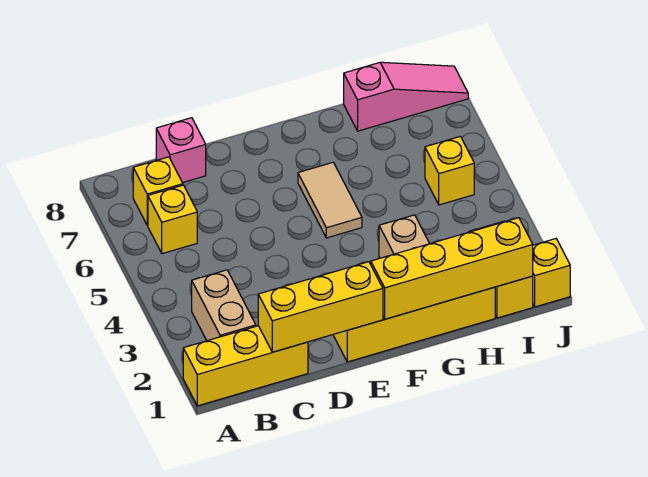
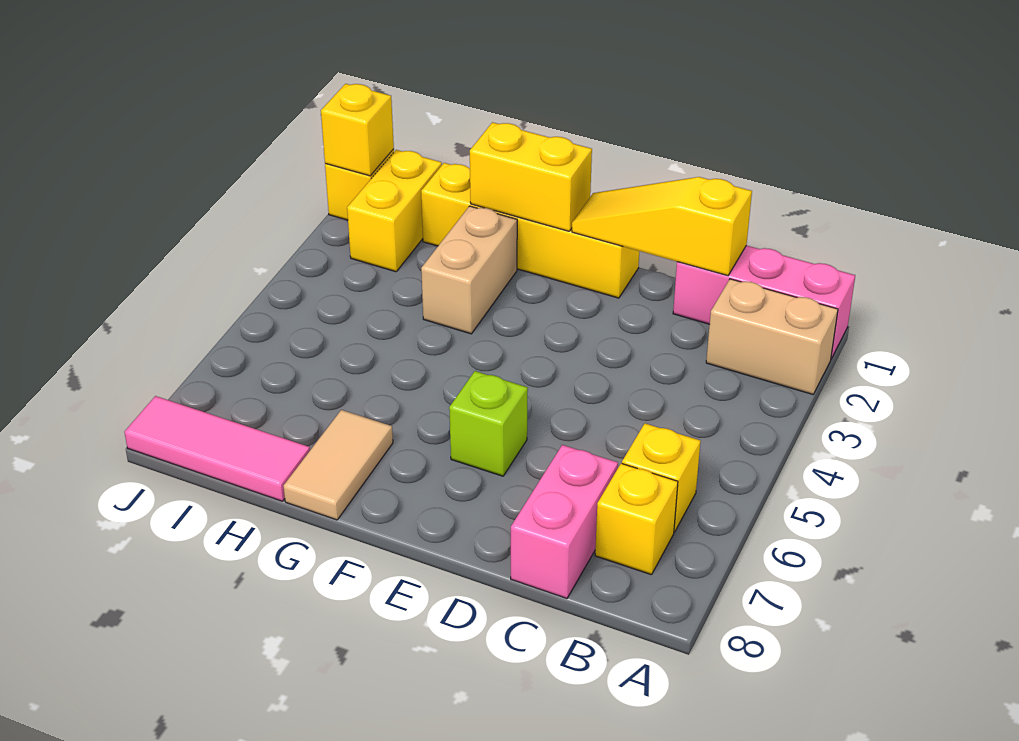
yellow 1x3 brick [183,326,308,406] -> pink 1x3 brick [673,245,855,359]
tan 1x2 brick [192,270,256,341] -> tan 1x2 brick turned to [706,279,838,394]
yellow 1x3 brick [258,262,383,352] -> yellow 1x3 slope [572,177,752,276]
pink 1x1 brick [156,118,206,183] -> pink 1x2 brick [511,445,618,599]
none -> lime 1x1 brick [449,371,528,476]
yellow 1x4 brick [371,218,533,319] -> yellow 1x2 brick [470,122,592,231]
tan 1x2 tile [298,162,362,238] -> tan 1x2 tile moved to [284,410,393,520]
pink 1x3 slope [344,62,468,131] -> pink 1x3 tile [124,396,310,501]
yellow 1x1 brick [425,136,474,205] -> yellow 1x1 brick moved to [321,84,394,176]

